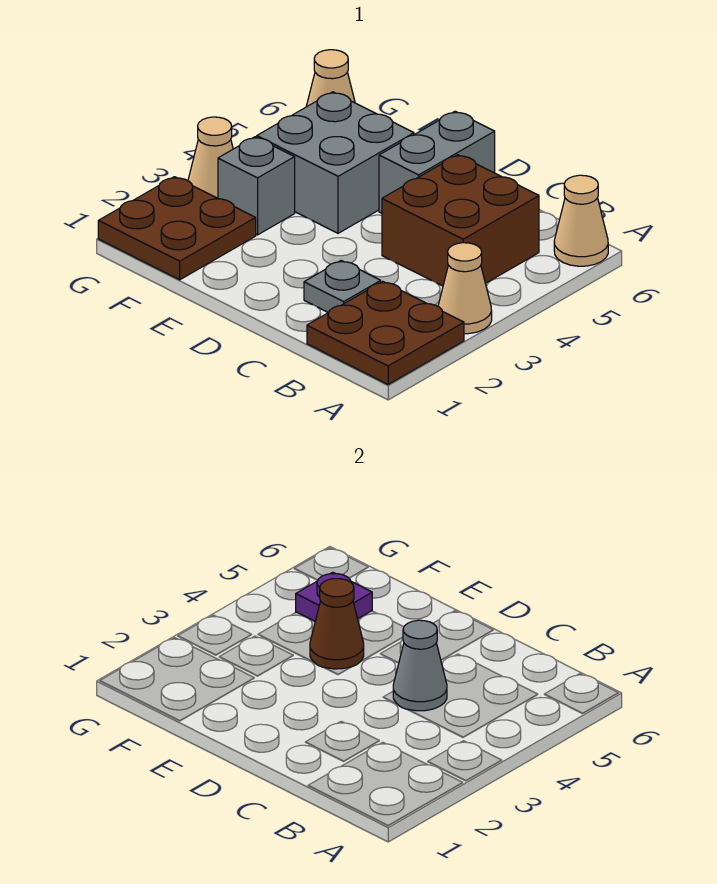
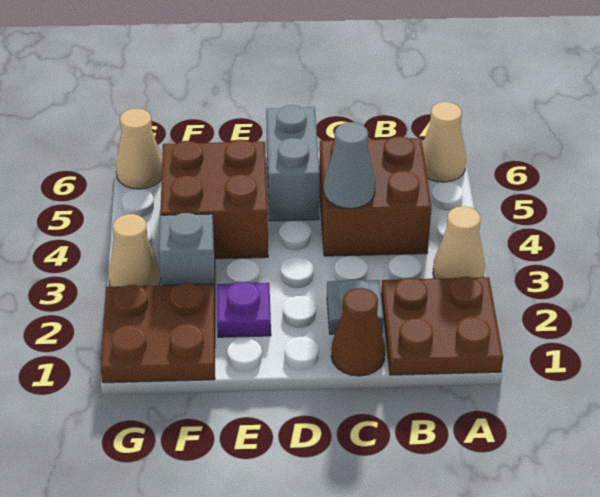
grey 2x2 brick [257,92,414,233] -> brown 2x2 brick [160,140,268,259]
brown 1x1 cone [310,579,364,669] -> brown 1x1 cone moved to [331,288,385,376]
purple 1x1 plate [296,572,372,621] -> purple 1x1 plate moved to [217,282,271,337]

